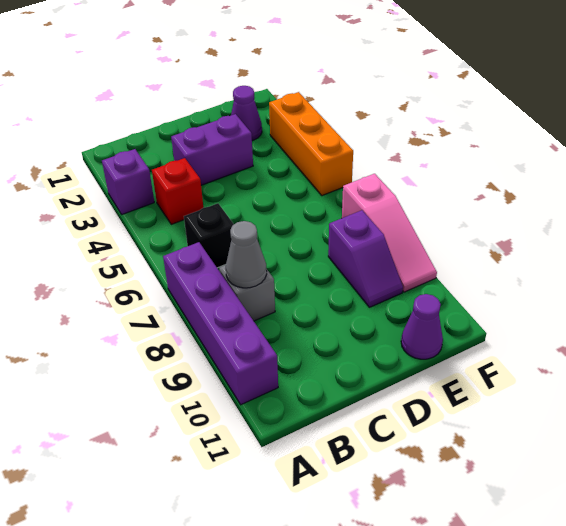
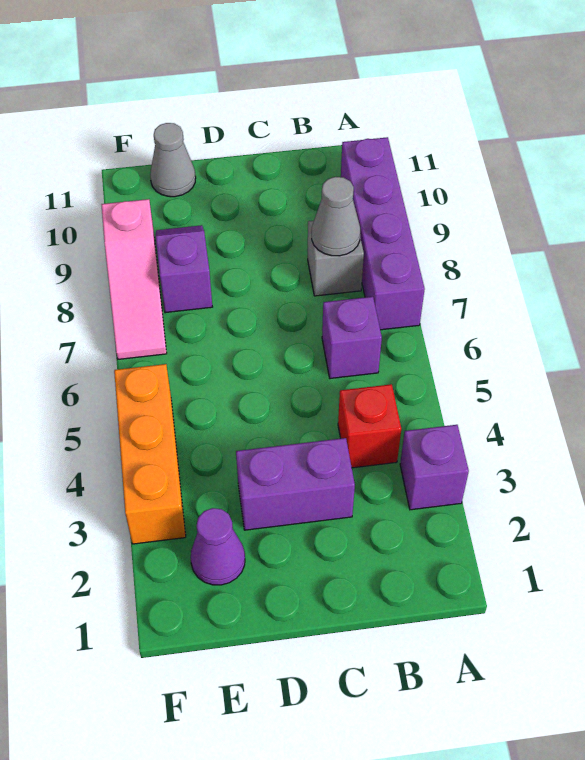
black 1x1 brick [184,203,234,268] -> purple 1x1 brick [322,297,382,379]
purple 1x1 cone [401,294,443,359] -> grey 1x1 cone [150,123,196,197]
pink 1x3 slope [342,174,437,292] -> pink 1x3 slope turned to [101,199,167,359]

